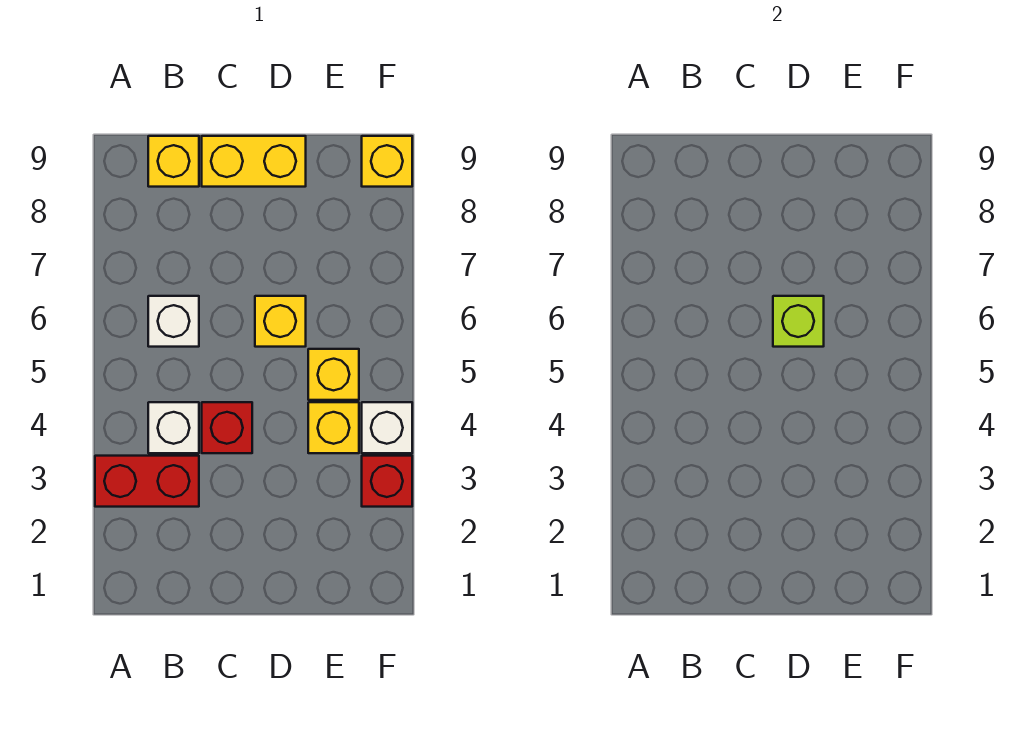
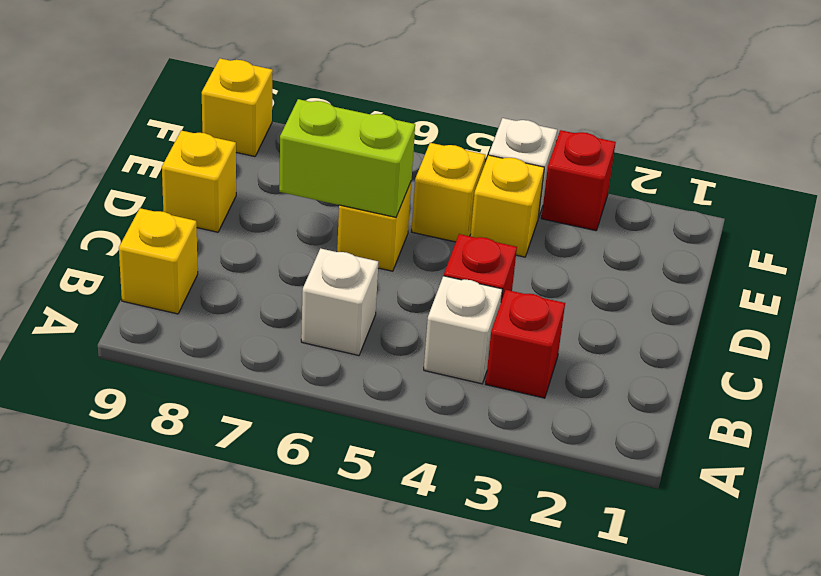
red 1x2 brick [95,456,199,507] -> red 1x1 brick [486,290,565,398]
yellow 1x2 brick [202,136,306,187] -> yellow 1x1 brick [162,130,236,232]
lime 1x1 brick [773,296,824,347] -> lime 1x2 brick [279,99,415,217]

